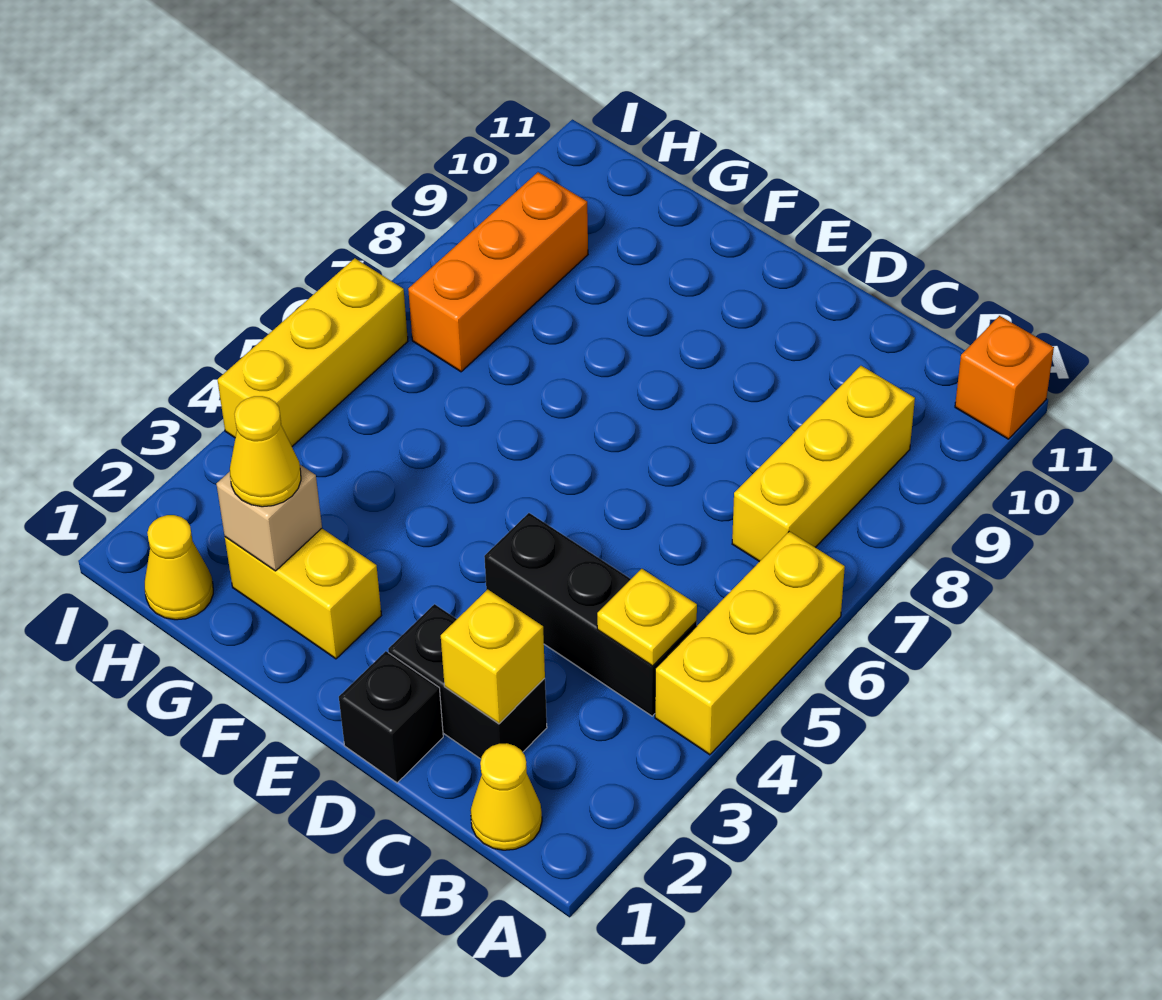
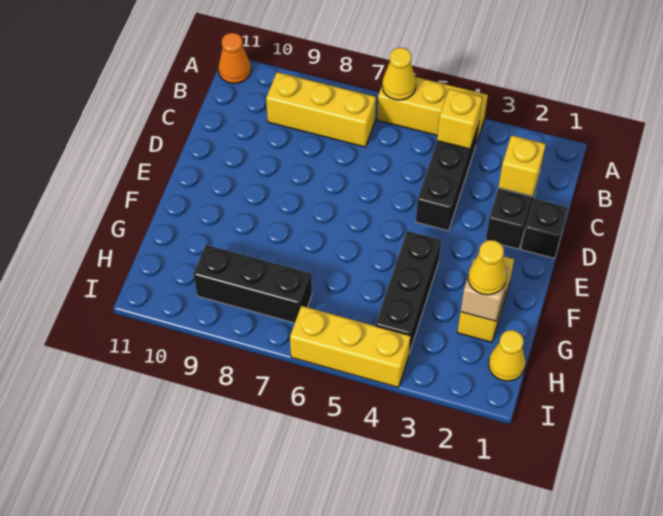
orange 1x1 brick [955,316,1054,439] -> orange 1x1 cone [218,33,251,84]
yellow 1x1 cone [470,743,542,850] -> yellow 1x1 cone moved to [382,48,416,100]
yellow 1x1 plate [597,569,697,666] -> yellow 1x1 brick [437,89,482,149]
none -> black 1x3 brick [376,231,441,353]
orange 1x3 brick [408,172,588,372] -> black 1x3 brick [193,245,312,323]

